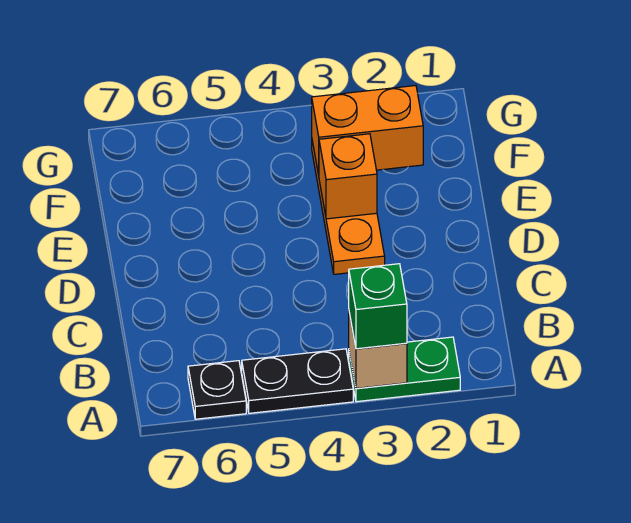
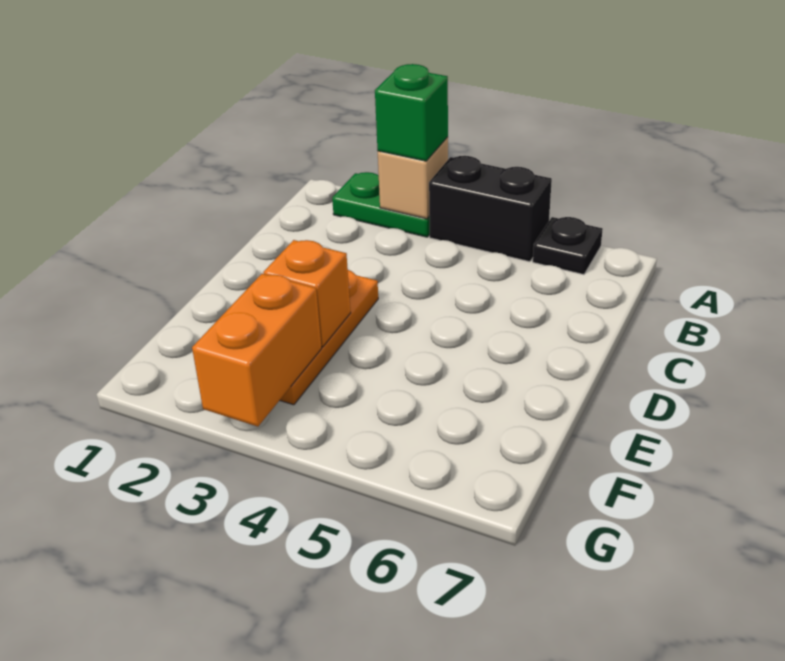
black 1x2 plate [242,349,353,413] -> black 1x2 brick [429,156,552,262]
orange 1x2 brick [312,86,423,175] -> orange 1x2 brick turned to [192,274,322,427]

